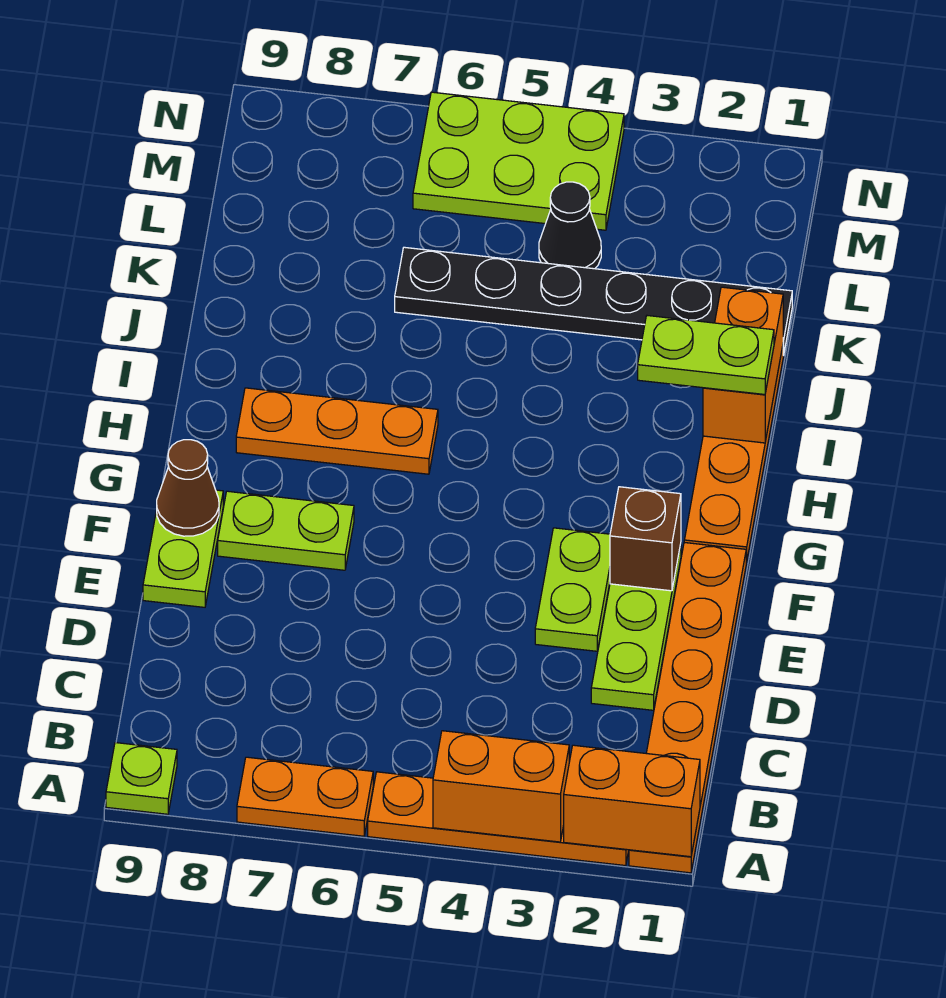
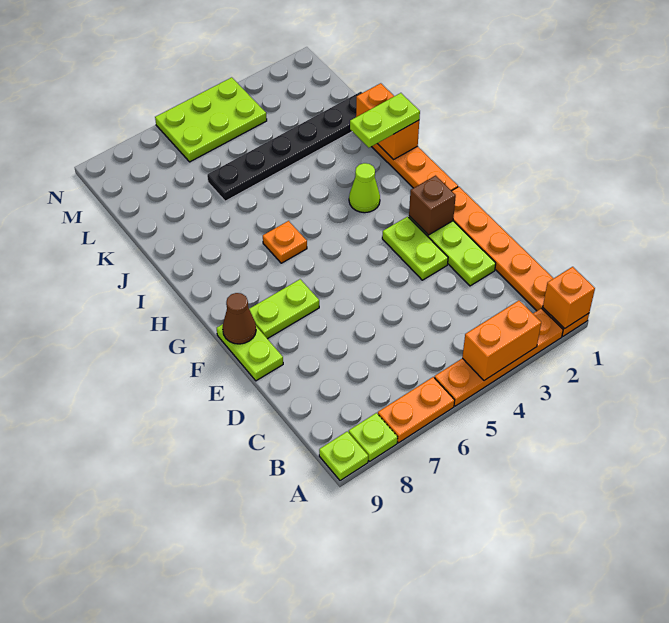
orange 1x2 brick [564,745,700,857] -> orange 1x1 brick [543,267,595,329]
none -> lime 1x1 plate [349,413,398,461]
none -> lime 1x1 cone [349,163,380,213]
orange 1x3 plate [236,388,438,474] -> orange 1x1 plate [263,221,307,263]
black 1x1 cone [539,182,601,269] -> none

